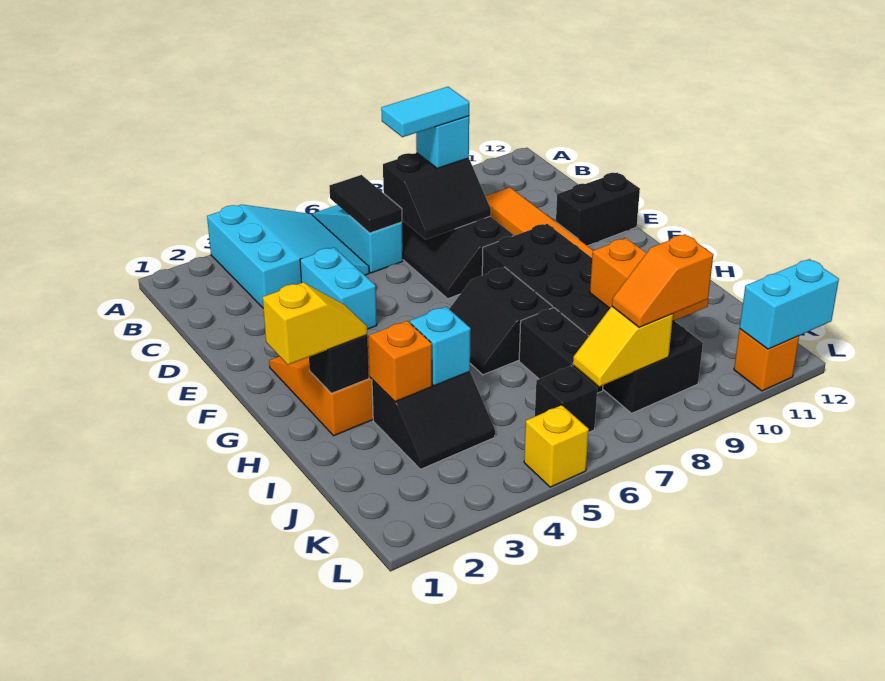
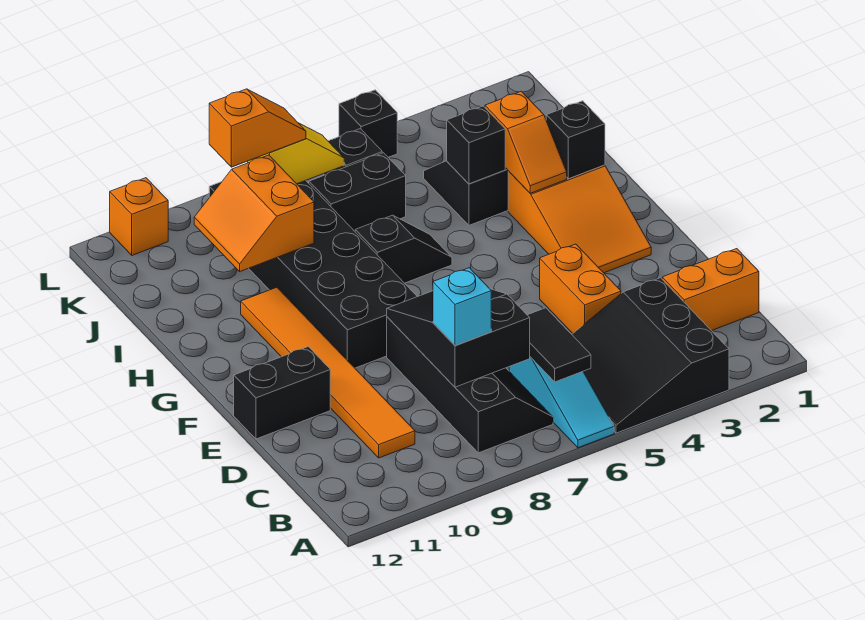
cyan 3x3 slope [207,205,369,308] -> black 3x3 slope [572,278,729,433]
none -> orange 1x2 brick [662,249,759,331]
black 2x2 slope [383,153,491,239] -> black 2x3 slope [387,289,530,387]
cyan 1x2 tile [381,87,469,137] -> none
cyan 1x2 brick [300,247,377,329] -> orange 1x2 brick [540,244,621,333]
black 2x2 slope [450,267,553,375] -> black 1x2 slope [355,215,452,283]
yellow 1x2 slope [263,283,367,365] -> none
cyan 1x1 brick [410,307,471,386] -> black 1x1 brick [447,106,505,184]
black 1x2 brick [519,308,603,393] -> black 1x2 brick turned to [309,153,406,231]
yellow 1x1 brick [524,405,589,487] -> black 1x1 brick [339,90,397,157]
cyan 1x2 brick [740,259,839,349] -> none

